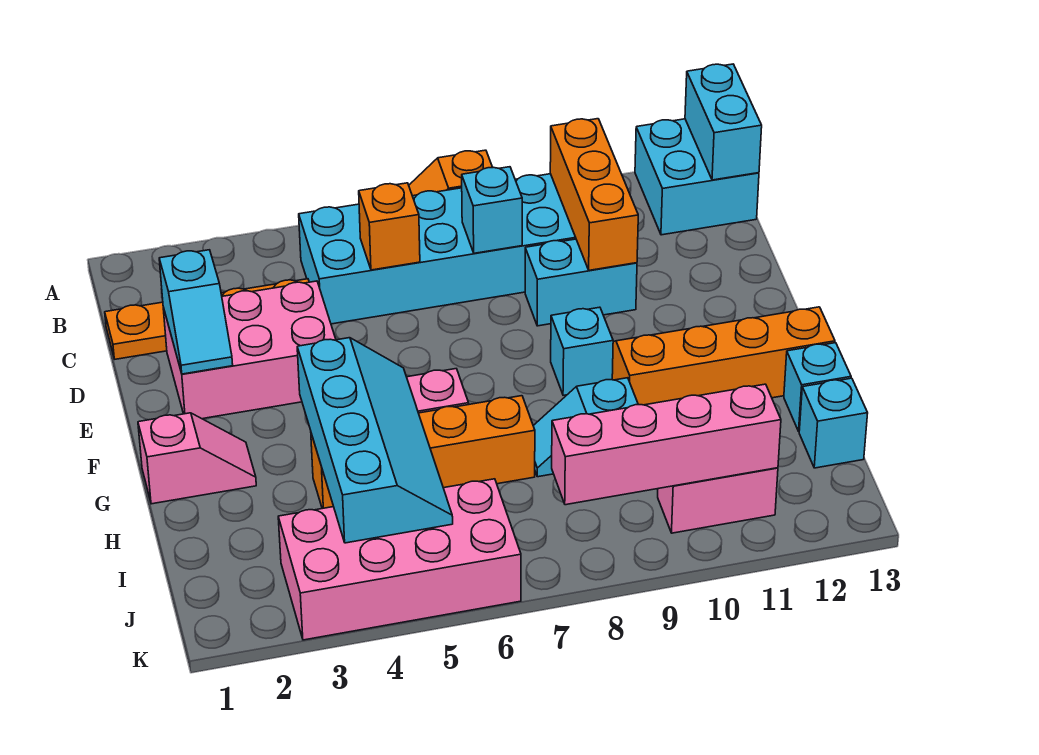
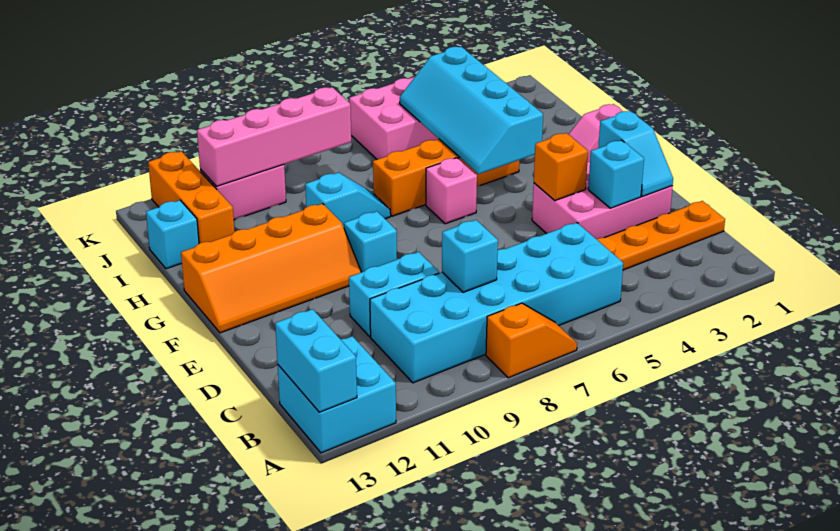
orange 1x3 brick [550,119,638,270] -> orange 1x3 brick moved to [148,151,235,244]
orange 1x1 brick [359,183,420,270] -> orange 1x1 brick moved to [534,133,588,201]
cyan 1x2 slope [159,250,233,374] -> cyan 1x2 slope turned to [598,111,673,196]
cyan 1x1 brick [784,343,851,431] -> cyan 1x1 brick moved to [588,140,644,208]

